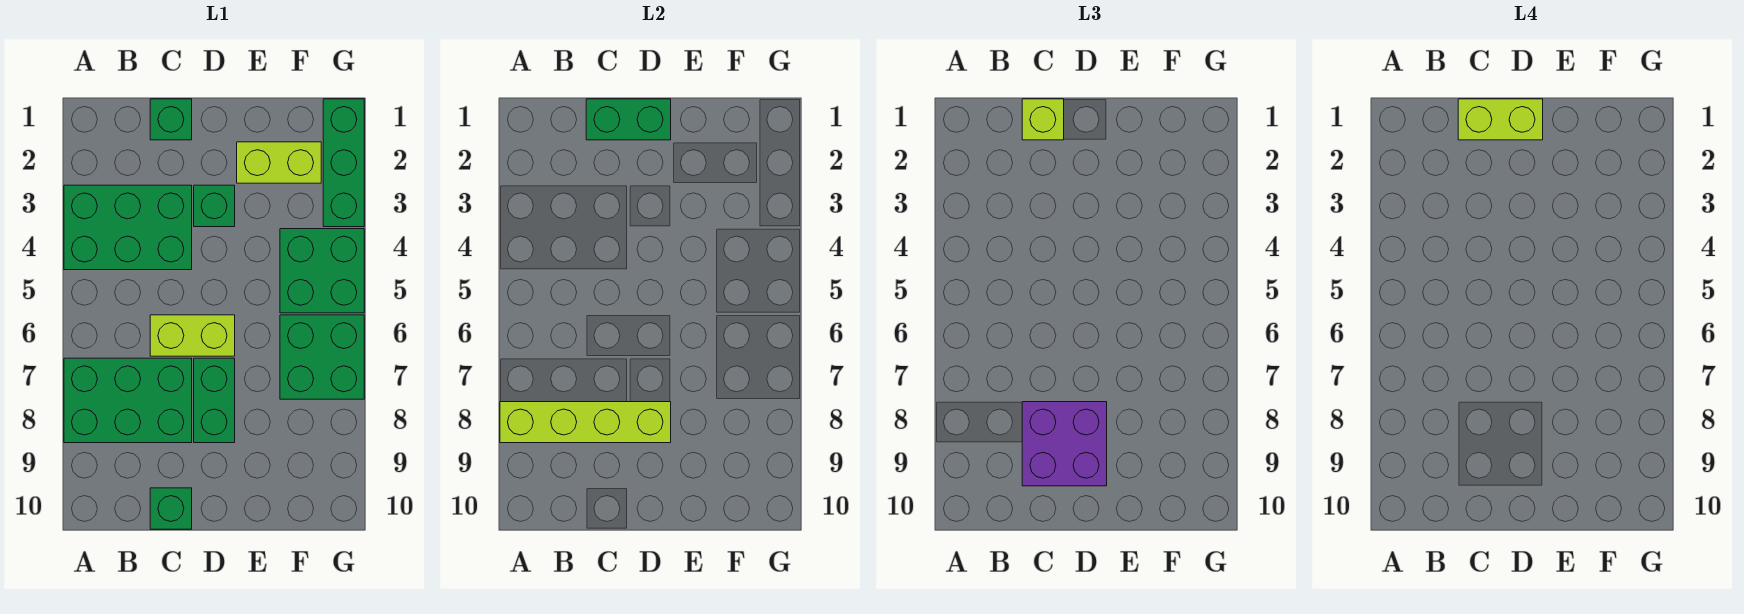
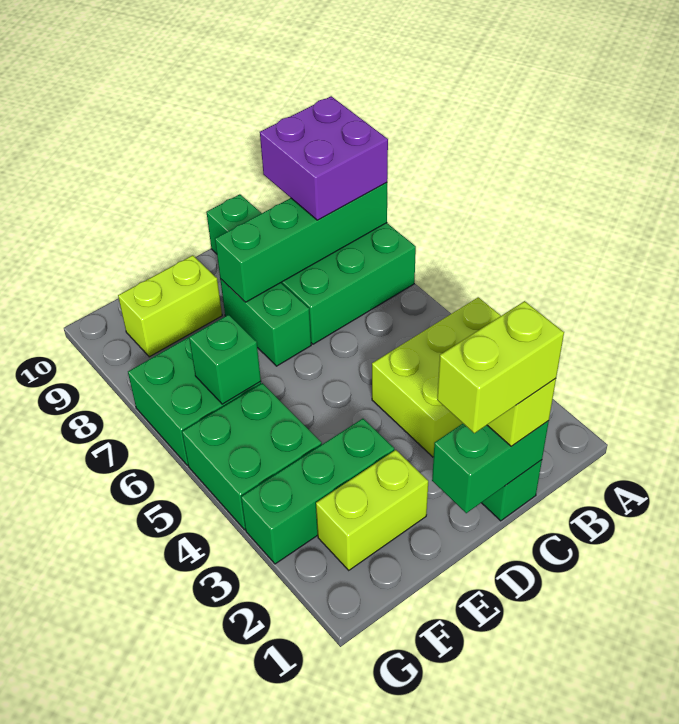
green 2x3 brick [64,185,192,270] -> lime 2x3 brick [372,297,501,457]
lime 1x4 brick [500,402,671,443] -> green 1x4 brick [215,183,387,302]
lime 1x2 brick [150,315,235,356] -> lime 1x2 brick moved to [118,255,222,357]
purple 2x2 brick [1022,402,1107,486] -> purple 2x2 brick moved to [260,96,388,220]
green 1x1 brick [194,185,235,227] -> green 1x1 brick moved to [189,315,261,404]
green 1x3 brick [323,99,364,227] -> green 1x3 brick turned to [241,419,394,564]

